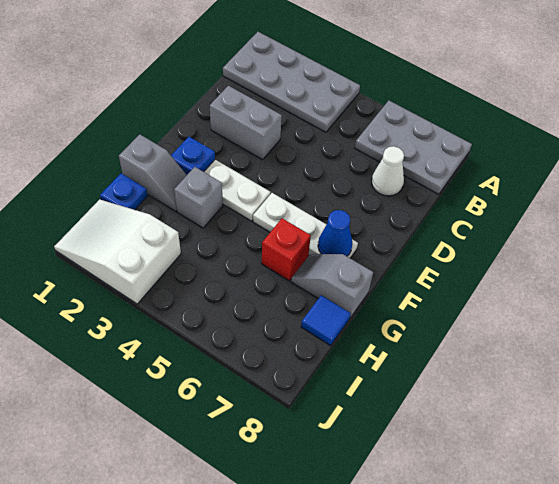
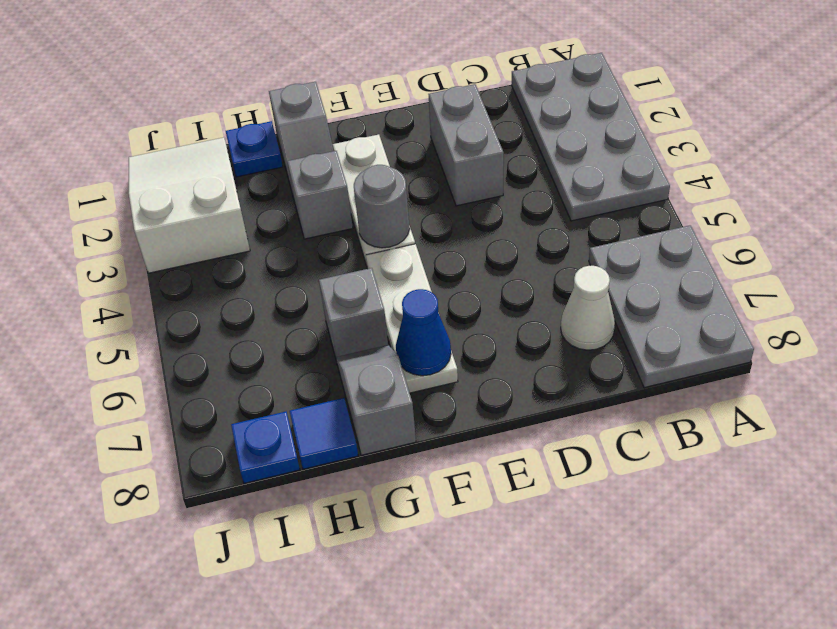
blue 1x1 plate [171,137,215,175] -> blue 1x1 plate moved to [231,412,300,483]
none -> grey 1x1 round brick [354,165,410,248]
red 1x1 brick [262,218,311,281] -> grey 1x1 brick [319,268,388,358]

